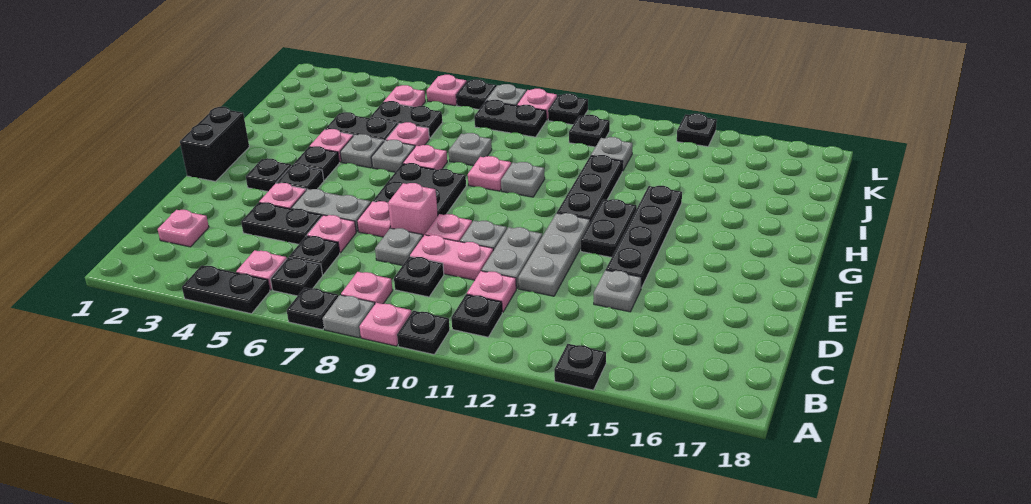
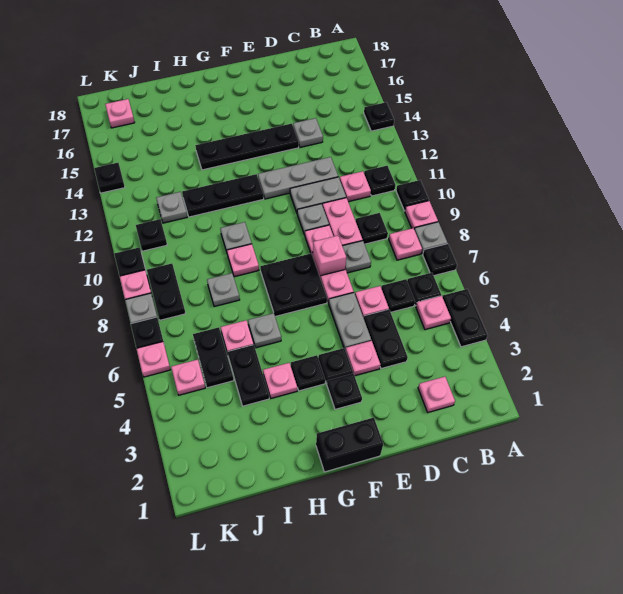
black 1x2 plate [581,199,637,257] -> none
grey 1x1 plate [340,134,384,168] -> none
pink 1x1 plate [403,145,447,170] -> pink 1x1 plate moved to [105,99,135,128]

